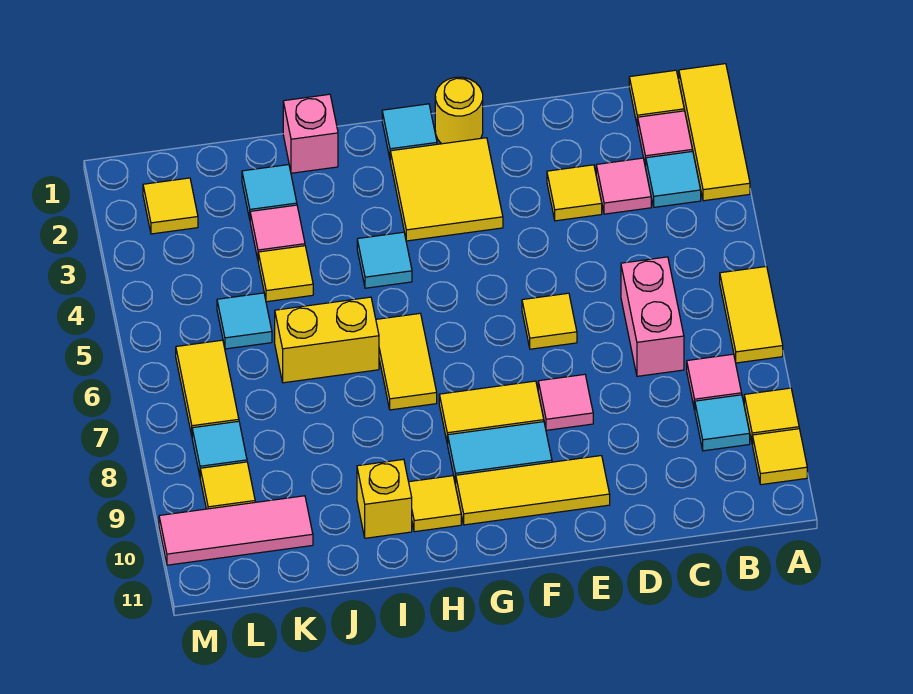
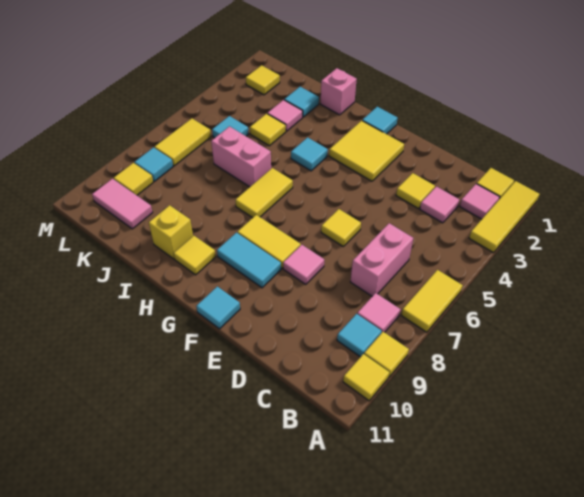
cyan 1x1 tile [646,151,701,207] -> cyan 1x1 tile moved to [196,286,240,329]
yellow 1x3 tile [456,456,610,525] -> none
yellow 1x1 round brick [435,77,483,144] -> none
yellow 1x2 brick [275,297,379,383] -> pink 1x2 brick [211,126,271,187]
pink 1x3 tile [159,496,313,565] -> pink 1x2 tile [92,179,153,229]

